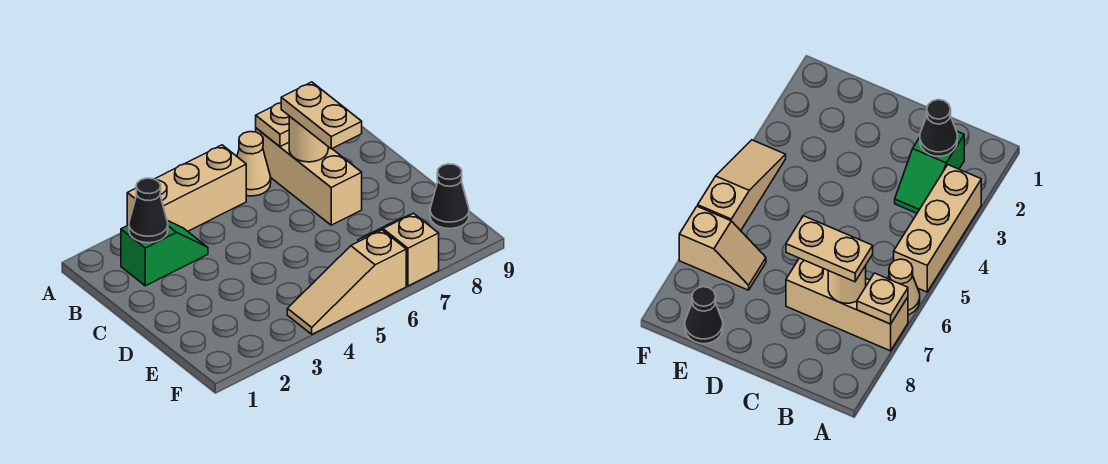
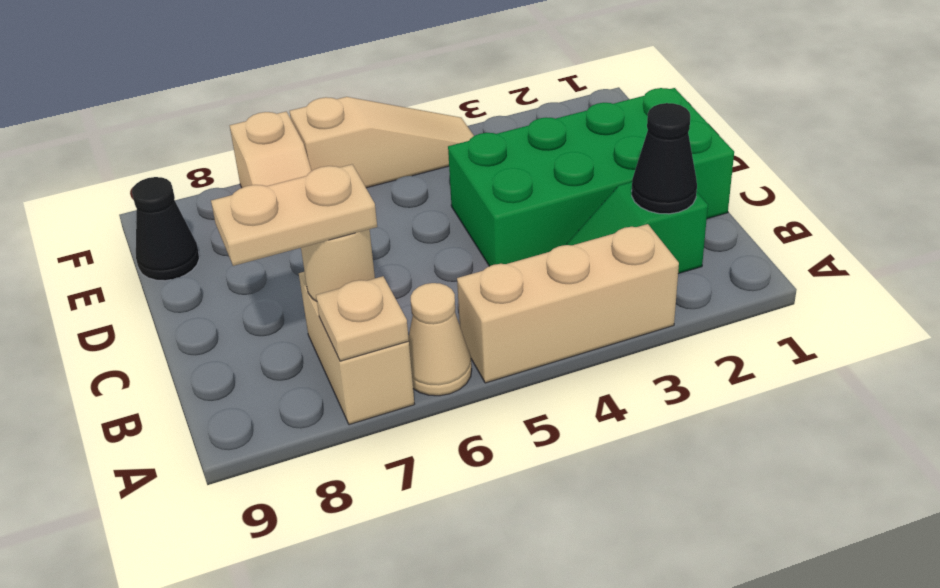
tan 1x3 brick [256,128,362,225] -> tan 1x2 brick [299,272,414,425]
tan 1x2 plate [281,82,362,149] -> tan 1x2 plate turned to [211,164,377,266]
none -> green 2x4 brick [448,88,734,266]

